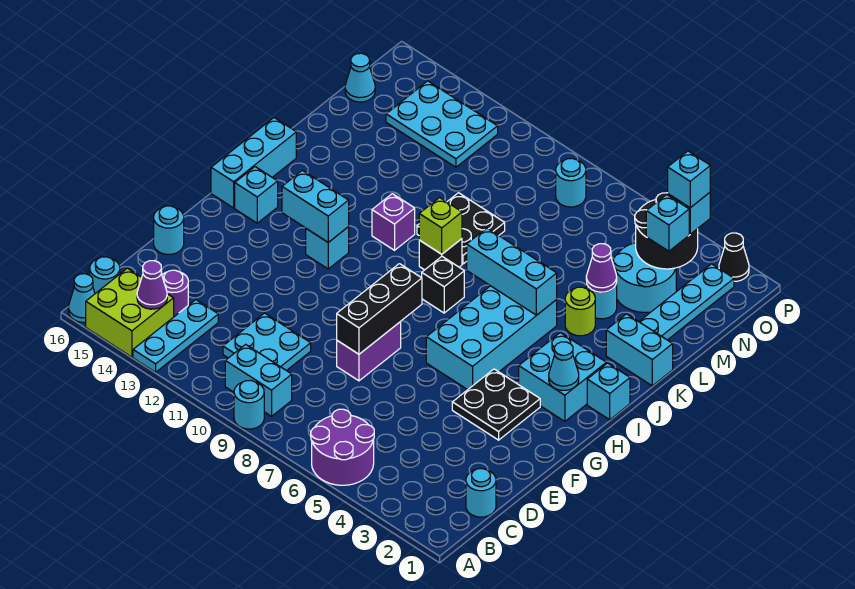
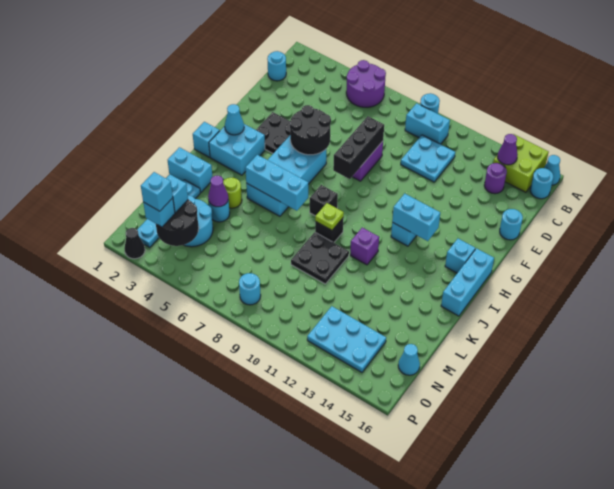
cyan 1x3 plate [133,300,218,372] -> none
none -> black 2x2 round brick [290,105,331,155]
lime 1x1 brick [419,198,462,254] -> lime 1x1 plate [315,203,344,230]

